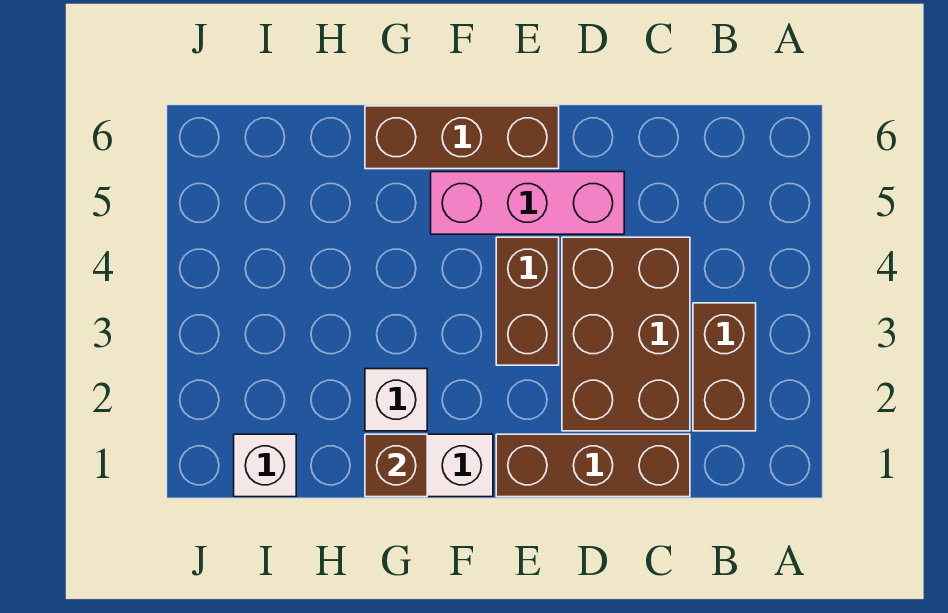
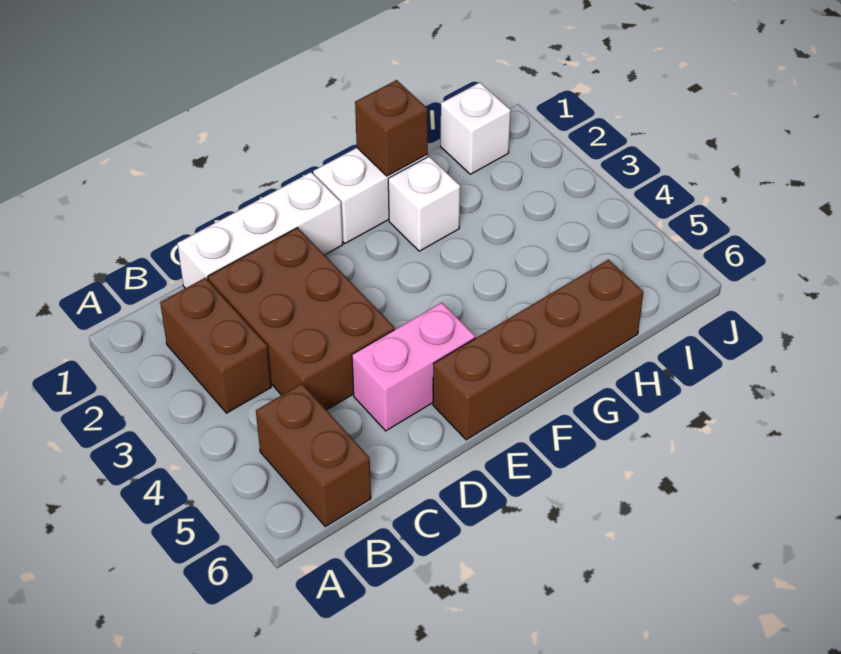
brown 1x3 brick [496,434,690,497] -> white 1x3 brick [177,172,343,288]
pink 1x3 brick [431,172,624,234] -> pink 1x2 brick [352,303,475,431]
brown 1x2 brick [496,237,559,365] -> brown 1x2 brick moved to [256,384,371,527]
brown 1x3 brick [365,106,559,169] -> brown 1x4 brick [433,260,643,440]

